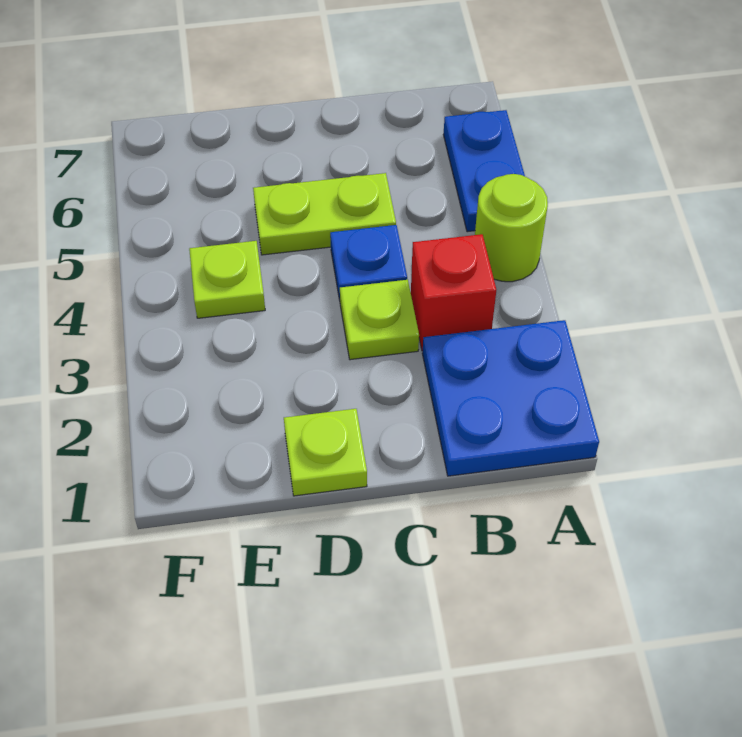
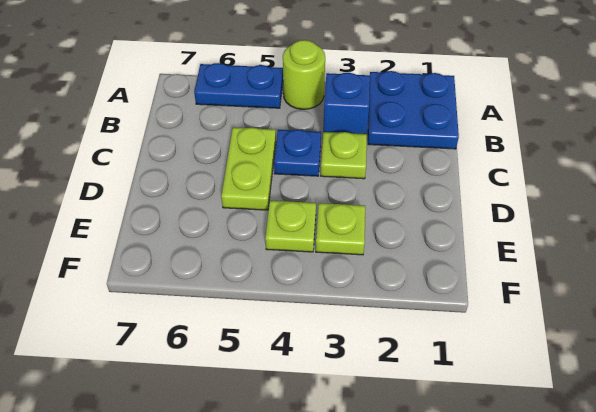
red 1x1 brick [411,234,496,351] -> blue 1x1 brick [323,73,370,134]
lime 1x1 plate [284,409,367,496] -> lime 1x1 plate moved to [316,203,365,255]

